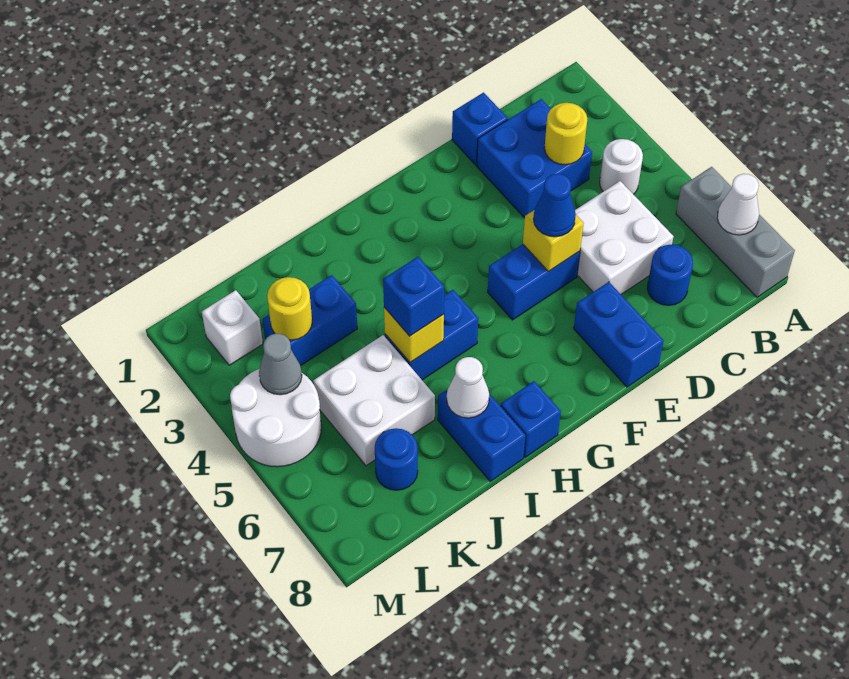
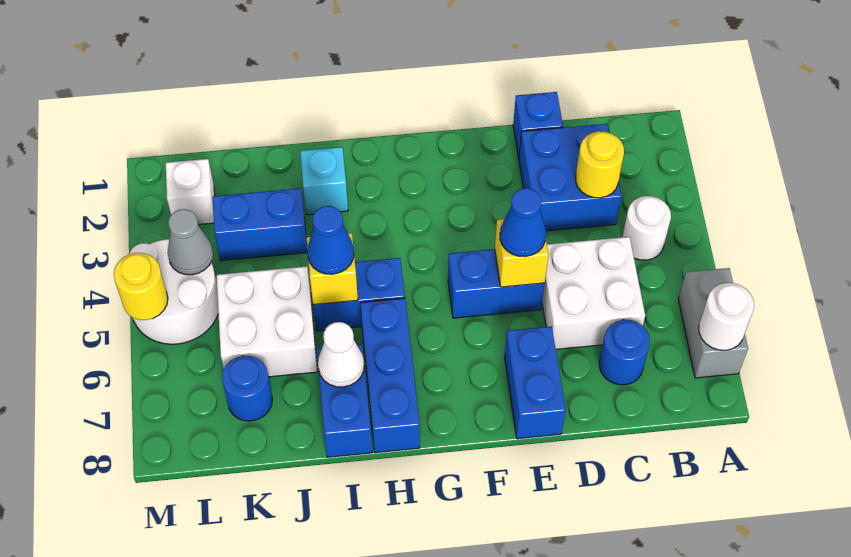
grey 1x3 brick [676,167,795,297] -> grey 1x2 brick [678,268,748,378]
white 1x1 cone [717,174,759,235] -> white 1x1 round brick [699,283,754,350]
blue 1x1 brick [501,381,561,457] -> blue 1x3 brick [360,298,420,453]
none -> cyan 1x1 brick [300,147,348,215]
blue 1x1 brick [383,257,444,336] -> blue 1x1 cone [307,206,354,274]
yellow 1x1 round brick [267,277,312,340] -> yellow 1x1 round brick moved to [114,253,168,320]

